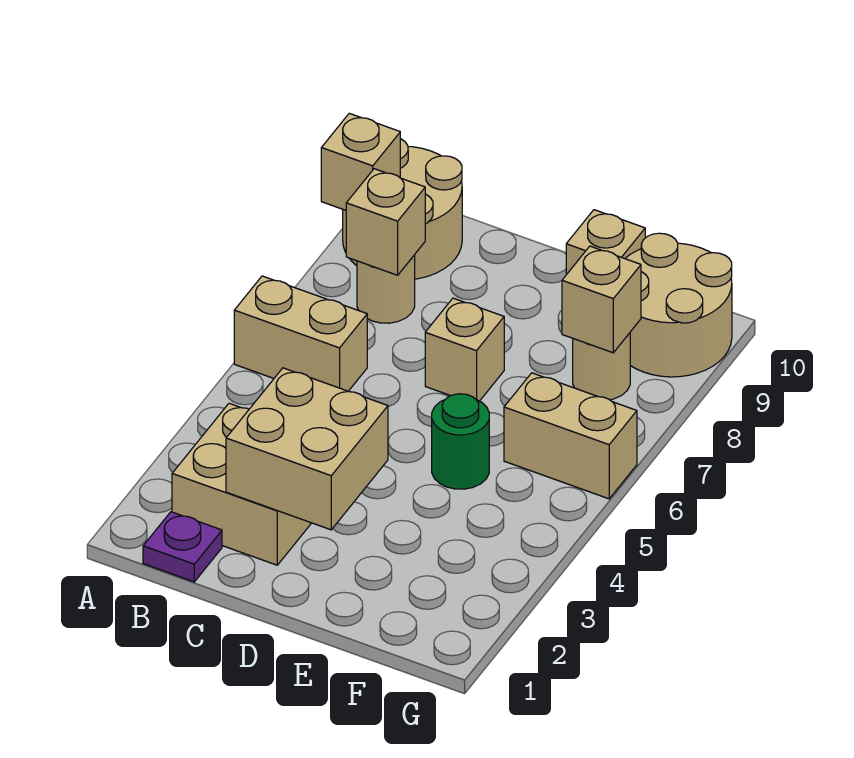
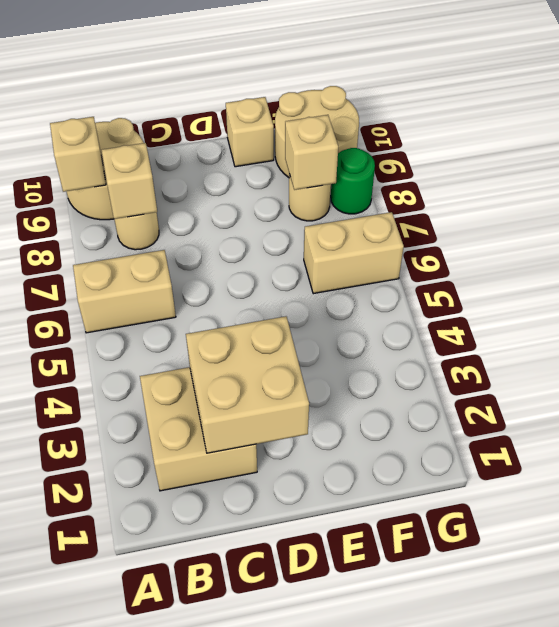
purple 1x1 plate [143,512,222,582] -> none
tan 1x1 brick [425,298,504,401] -> none
green 1x1 round brick [432,394,489,489] -> green 1x1 round brick moved to [331,148,375,214]

